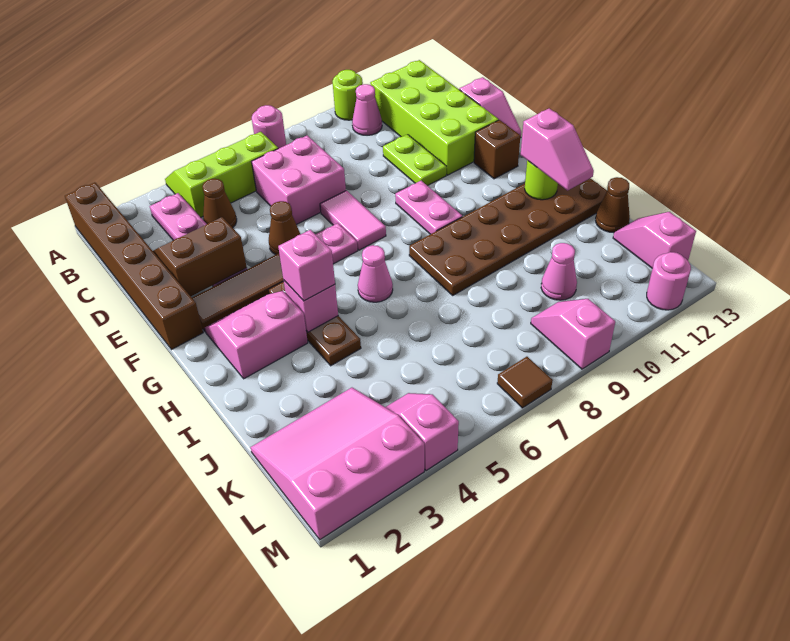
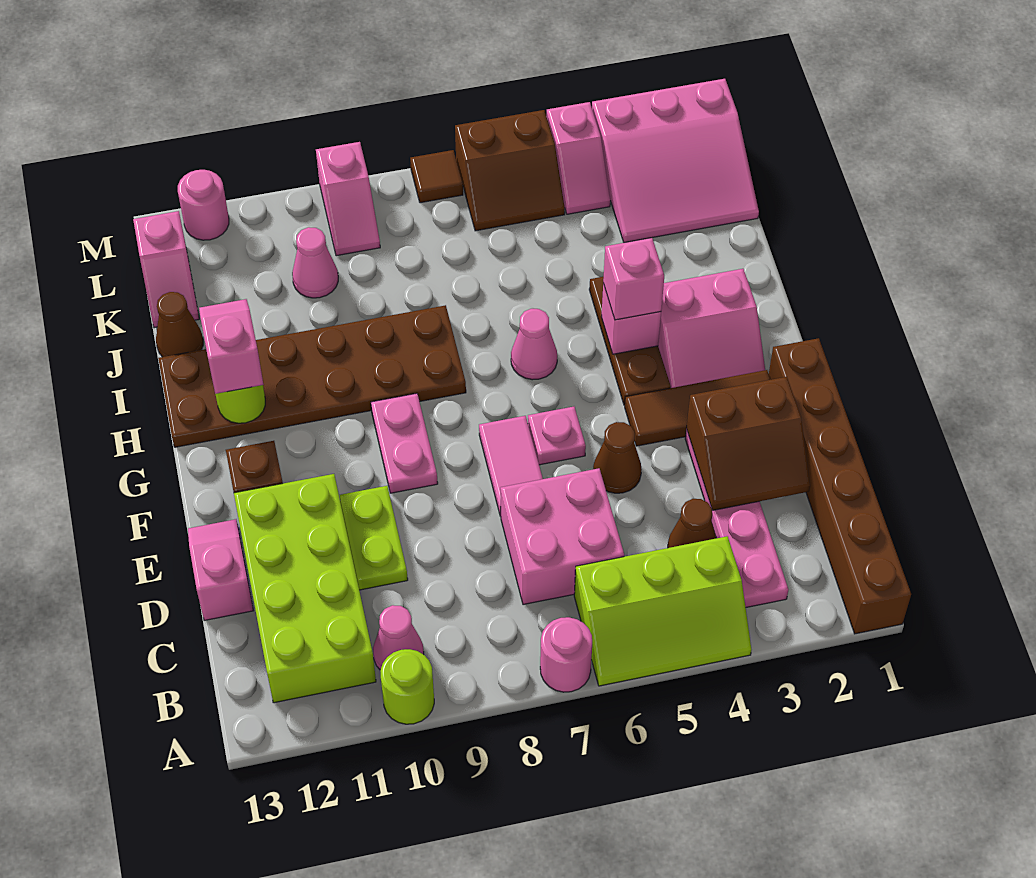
none -> brown 2x2 slope [455,110,565,231]

